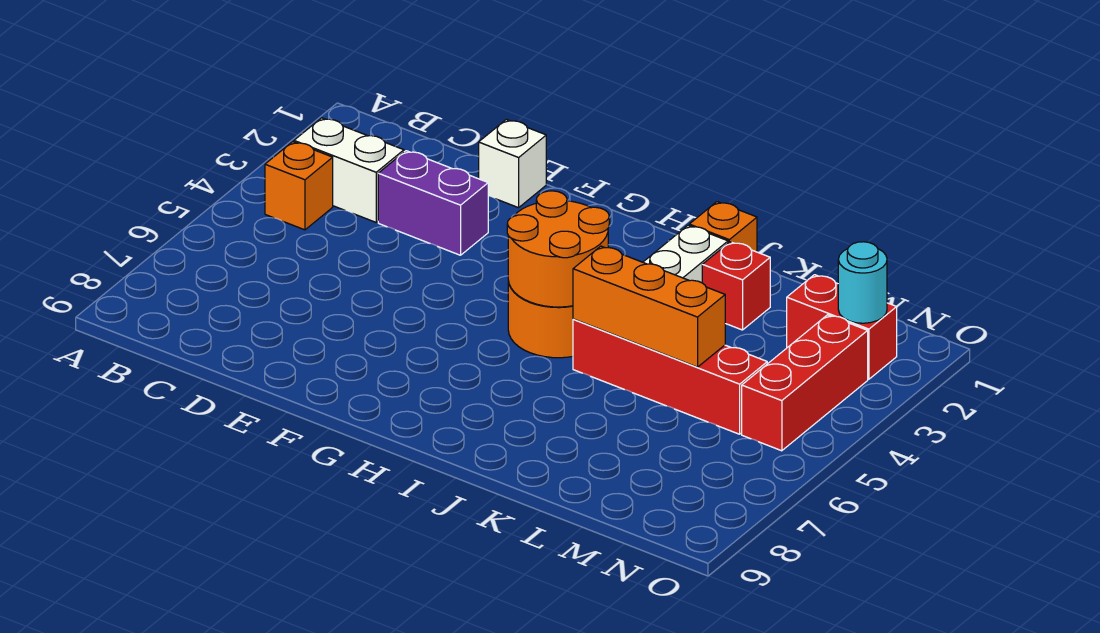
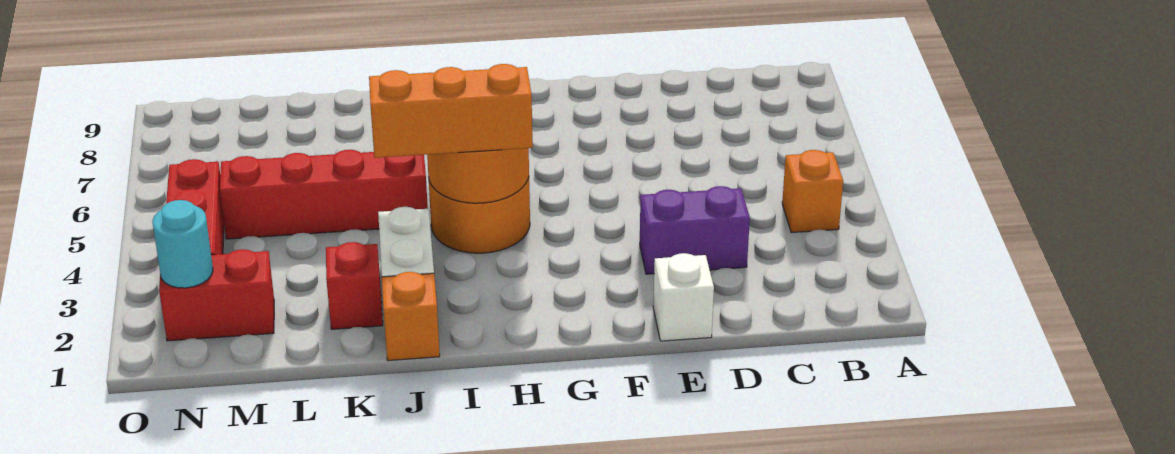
white 1x2 brick [294,118,404,222] -> none
orange 1x3 brick [573,246,725,367] -> orange 1x3 brick moved to [369,64,533,158]

